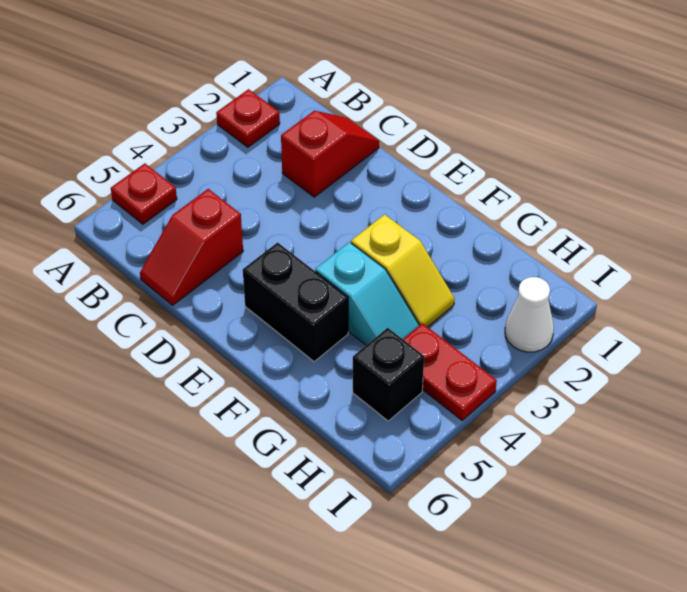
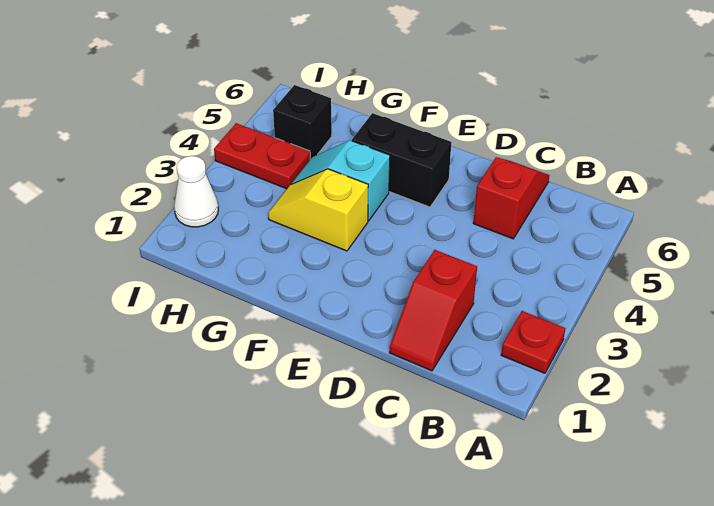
red 1x1 plate [111,163,177,224] -> none

